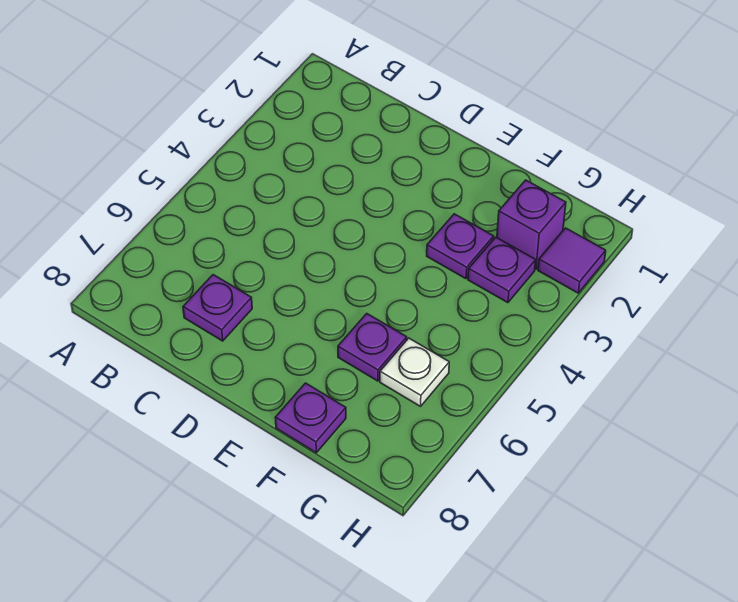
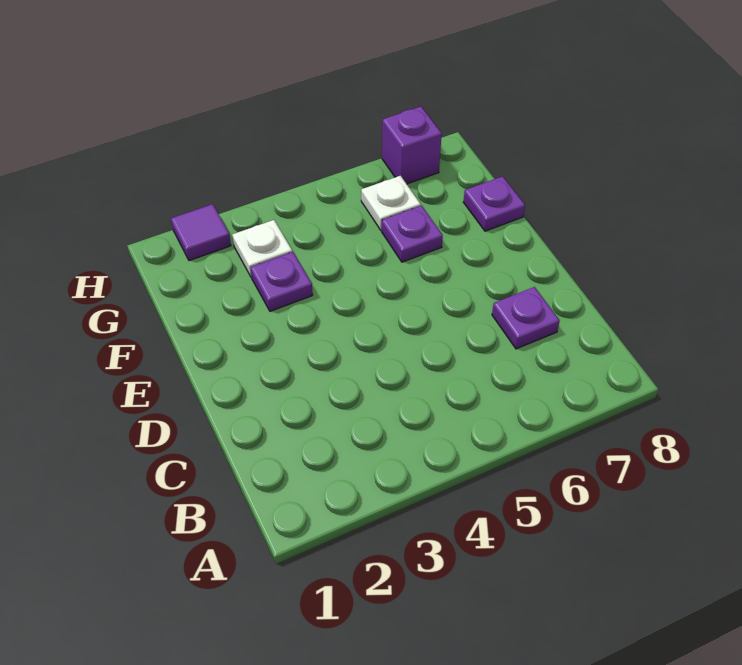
purple 1x1 brick [497,180,566,269] -> purple 1x1 brick moved to [382,107,442,184]
purple 1x1 plate [468,237,536,303] -> white 1x1 plate [232,220,292,277]

